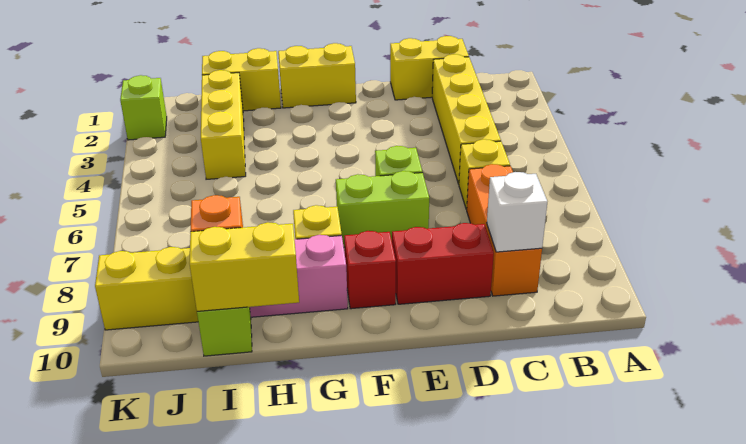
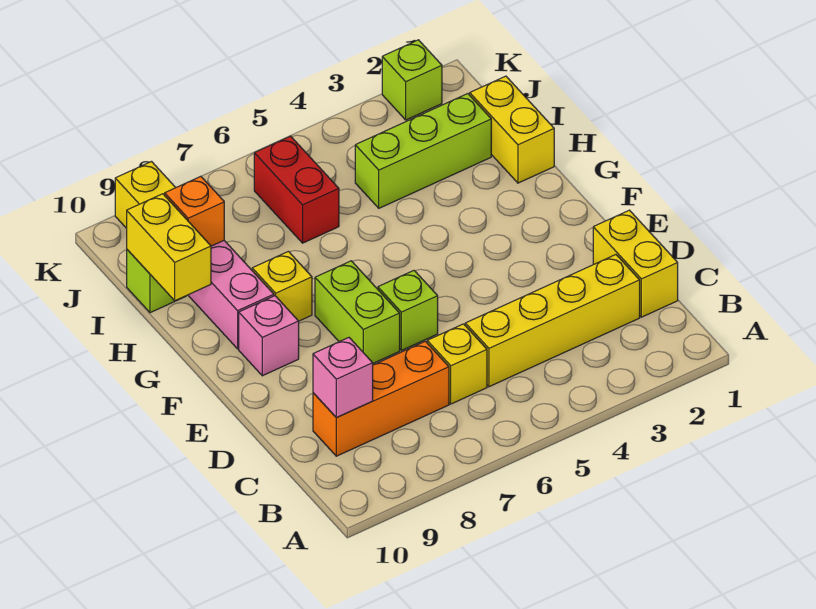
white 1x1 brick [487,172,547,252] -> pink 1x1 brick [313,338,373,417]
red 1x2 brick [392,223,494,304] -> red 1x2 brick moved to [254,136,339,243]
yellow 1x2 brick [278,43,356,108] -> none
red 1x1 brick [344,231,396,309] -> pink 1x1 brick [239,296,299,376]
yellow 1x3 brick [201,70,246,179] -> lime 1x3 brick [355,94,491,208]

